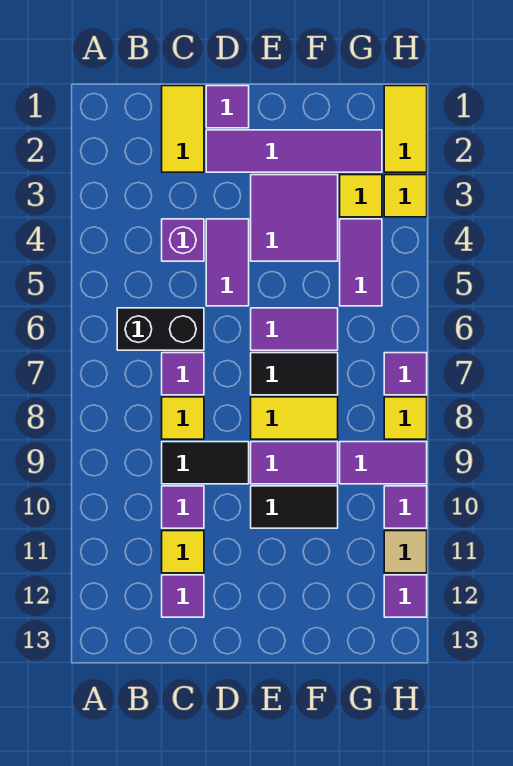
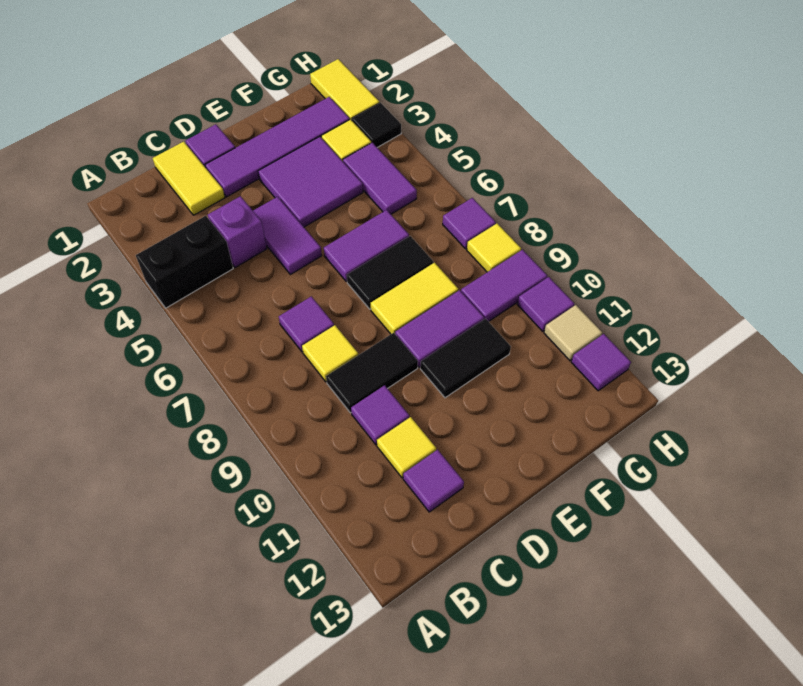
black 1x2 brick [117,308,204,350] -> black 1x2 brick moved to [136,216,233,308]
yellow 1x1 tile [384,175,427,217] -> black 1x1 tile [352,103,401,147]

